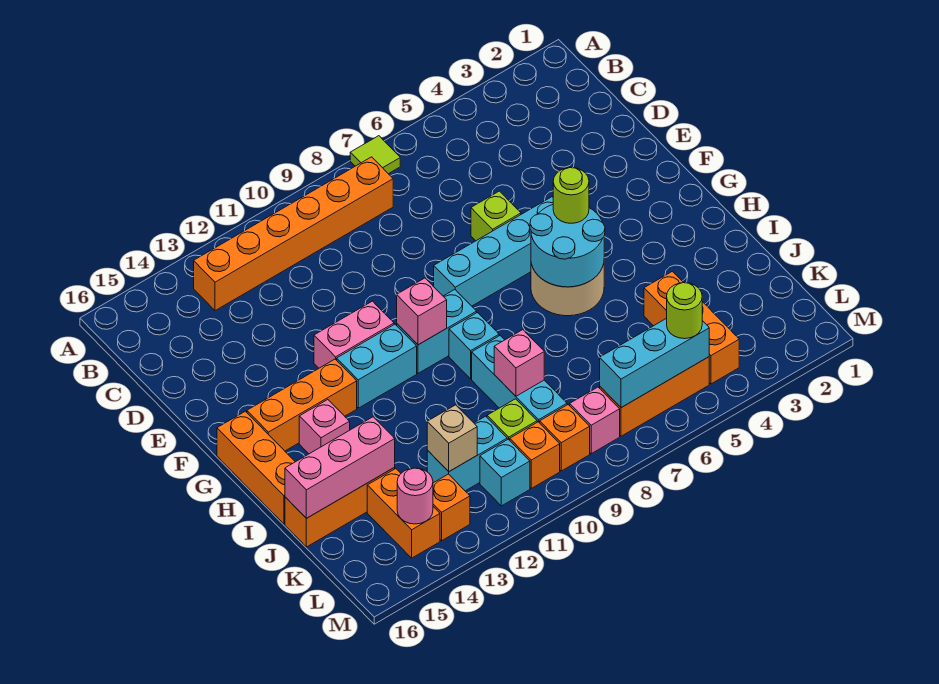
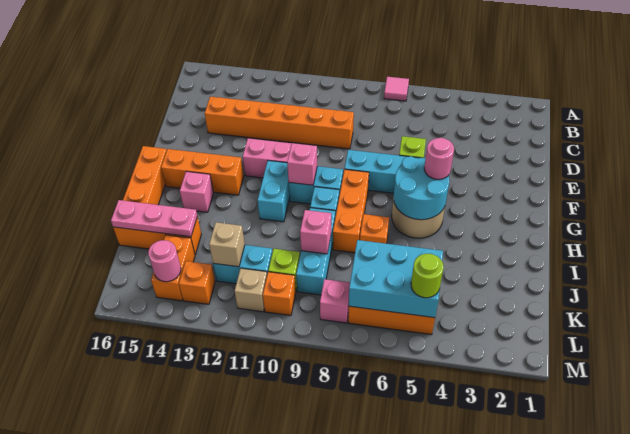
lime 1x1 tile [350,136,400,174] -> pink 1x1 tile [384,77,409,101]
orange 1x6 brick [194,157,393,311] -> orange 1x6 brick moved to [205,97,354,149]
lime 1x1 round brick [553,168,589,223] -> pink 1x1 round brick [424,138,454,179]
cyan 1x2 brick [337,324,417,408] -> cyan 1x2 brick turned to [258,161,290,222]
orange 1x3 brick [644,271,739,384] -> orange 1x3 brick moved to [333,169,369,253]
pink 1x3 brick [285,417,395,518] -> pink 1x3 plate [111,200,197,237]
cyan 1x3 brick [600,318,709,408] -> cyan 2x3 brick [349,240,443,318]
orange 1x1 brick [540,405,590,471] -> orange 1x1 brick moved to [360,214,389,244]
cyan 1x1 brick [480,439,530,506] -> tan 1x1 brick [235,268,267,312]

